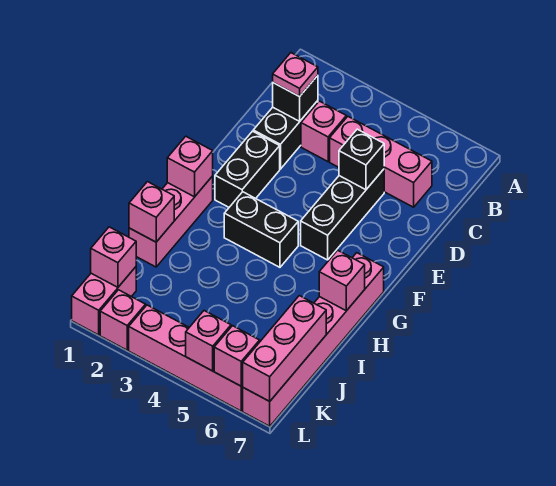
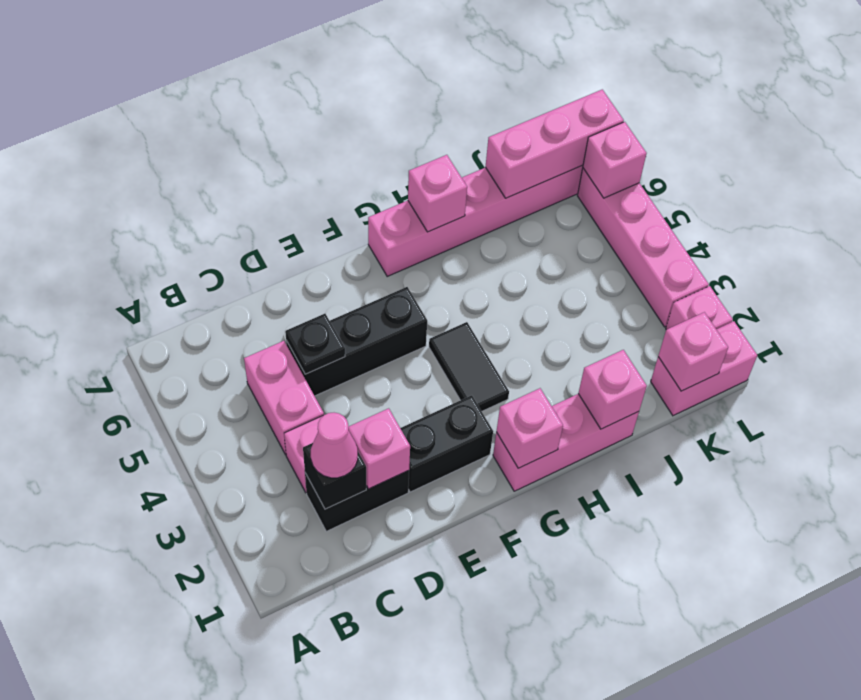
pink 1x1 plate [273,53,318,97] -> pink 1x1 cone [311,413,358,478]
pink 1x3 brick [330,117,432,207] -> pink 1x2 brick [244,341,324,455]
black 1x1 brick [339,129,384,190] -> black 1x1 plate [285,314,345,374]
black 1x2 brick [224,192,298,267] -> black 1x2 tile [429,322,509,411]
pink 1x1 brick [186,311,231,371] -> pink 1x1 brick moved to [348,408,410,489]

